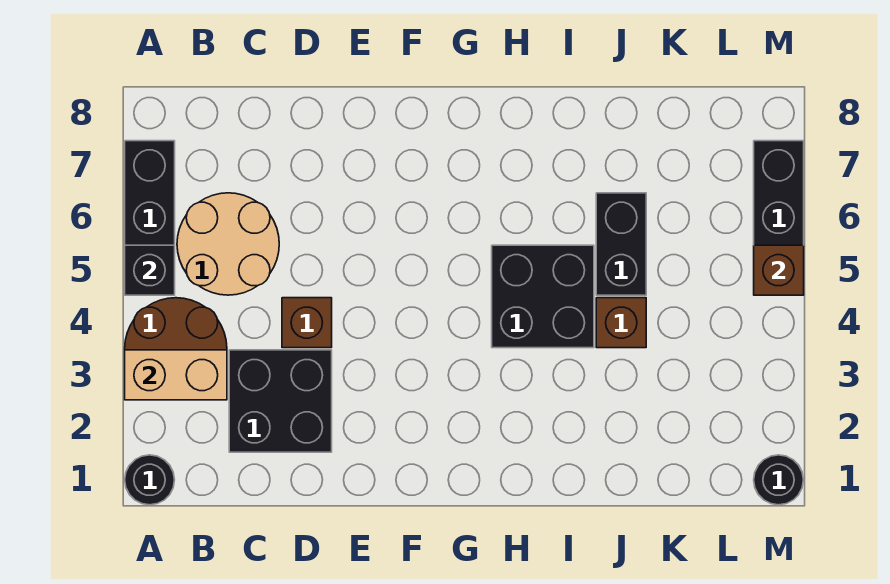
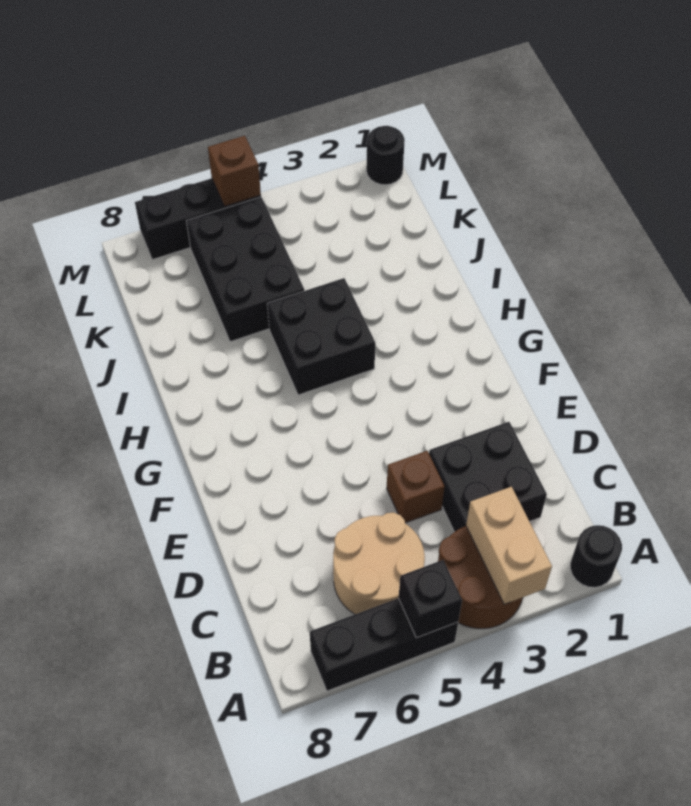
brown 1x1 brick [596,298,646,348] -> none
black 1x2 brick [596,193,646,295] -> black 2x3 brick [187,197,304,342]

